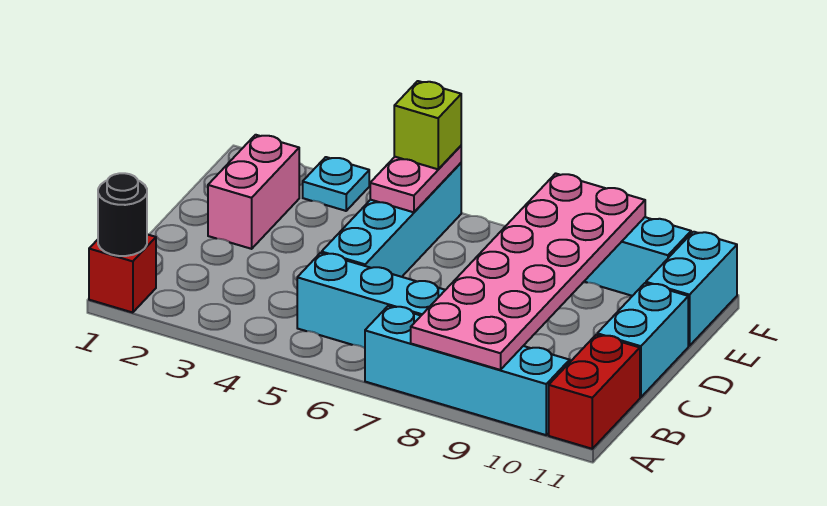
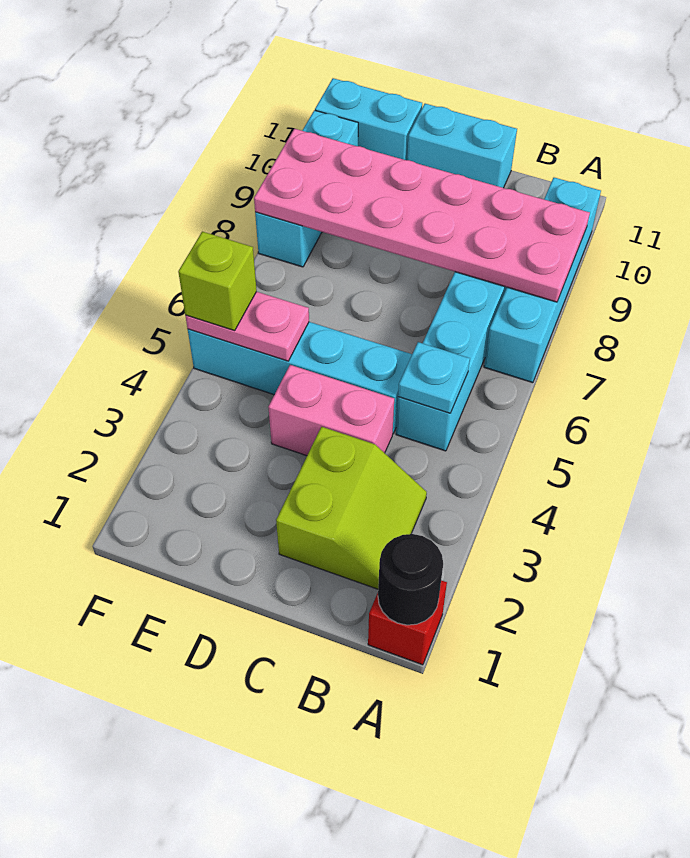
red 1x2 brick [549,335,640,449] -> none
none -> lime 2x2 slope [276,427,427,589]
pink 1x2 brick [208,135,299,249] -> pink 1x2 brick moved to [268,365,394,456]
cyan 1x1 plate [303,157,369,211] -> cyan 1x1 plate moved to [398,342,470,413]

